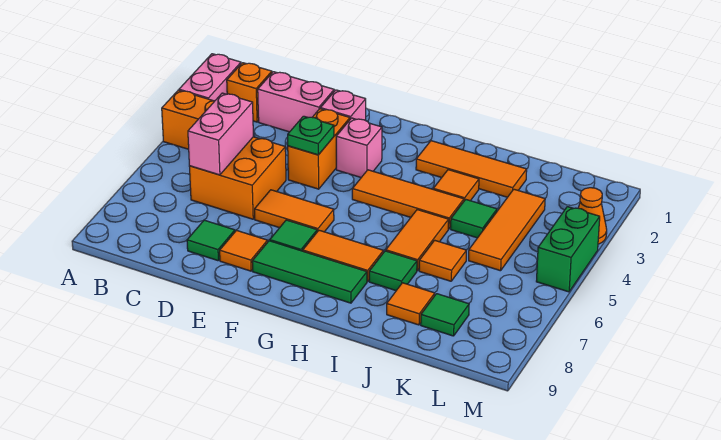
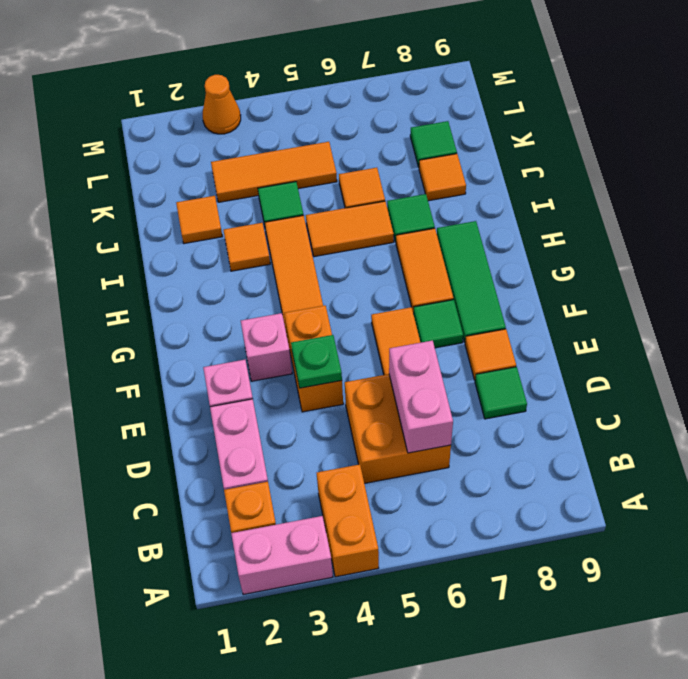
pink 1x2 brick [188,93,253,175] -> pink 1x2 brick turned to [389,340,453,453]
orange 1x2 brick [288,109,350,189] -> orange 1x2 brick turned to [284,305,343,412]
orange 1x3 tile [416,141,527,197] -> orange 1x1 tile [176,196,223,244]
green 1x2 brick [536,207,600,292] -> none

